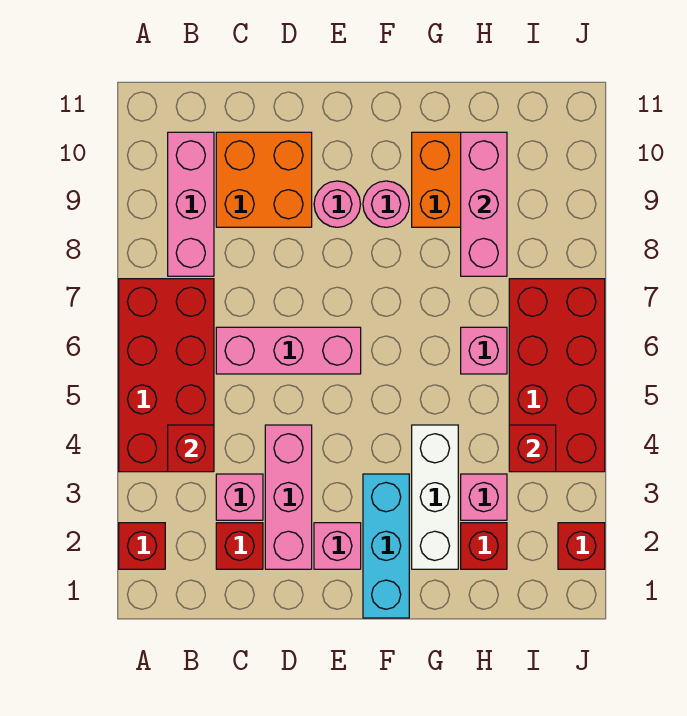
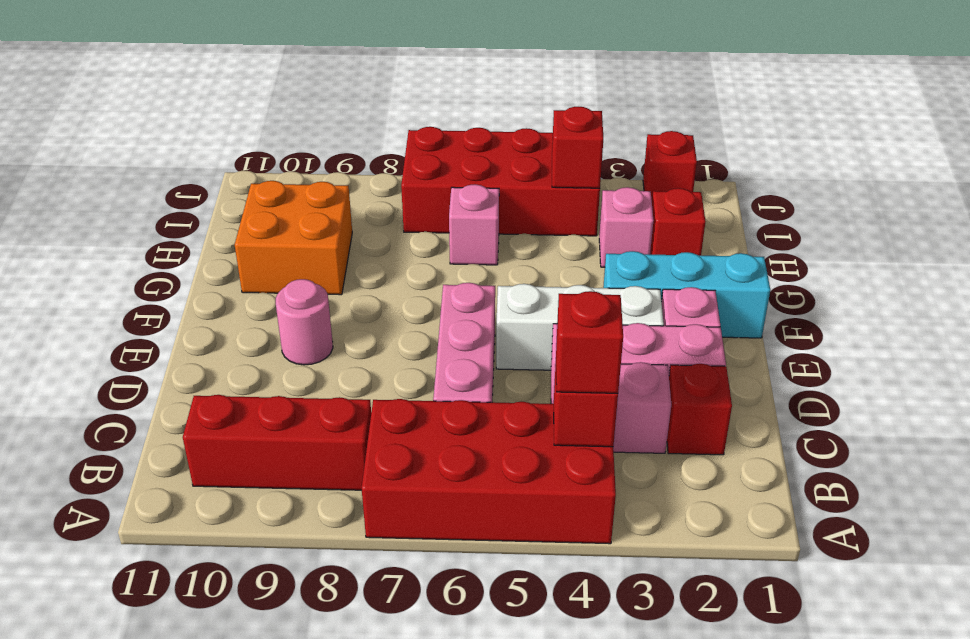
red 1x1 brick [119,523,165,569] -> red 1x1 brick moved to [556,291,623,393]
pink 1x3 brick [168,132,214,276] -> red 1x3 brick [183,395,371,490]
orange 2x2 brick [216,132,312,227] -> none
pink 1x1 round brick [363,181,409,227] -> none
white 1x3 brick [412,425,458,569] -> white 1x3 brick moved to [496,284,664,370]
pink 1x3 brick [461,132,507,276] -> none

